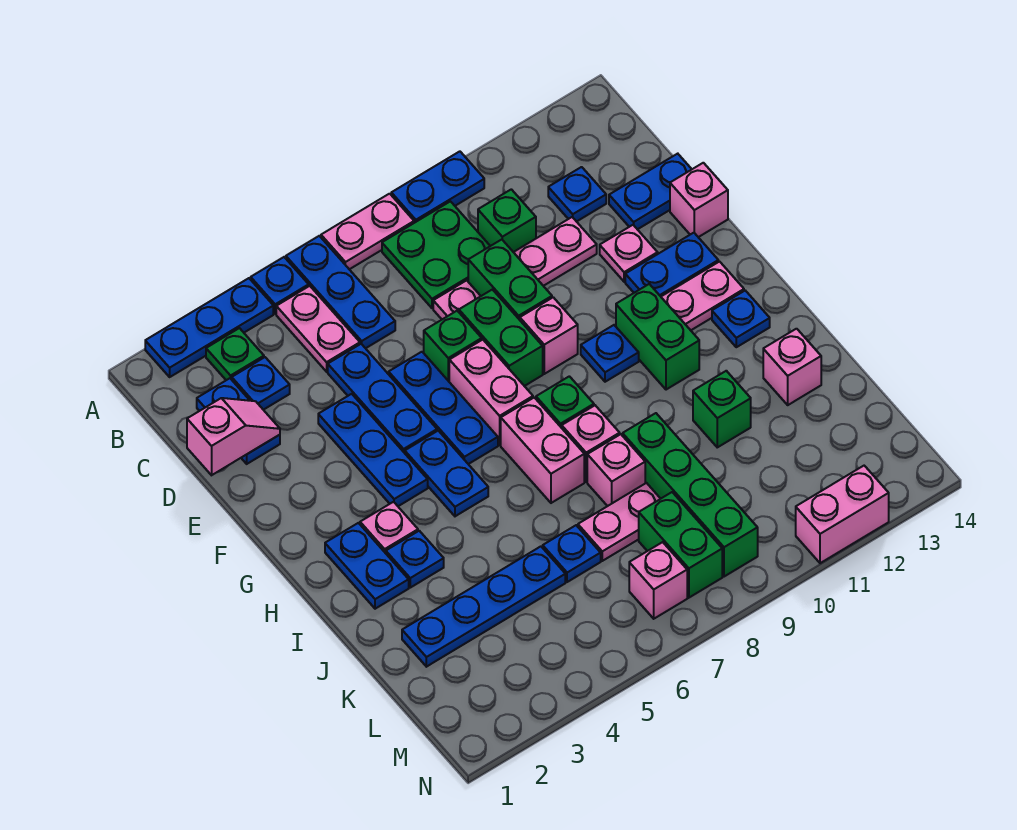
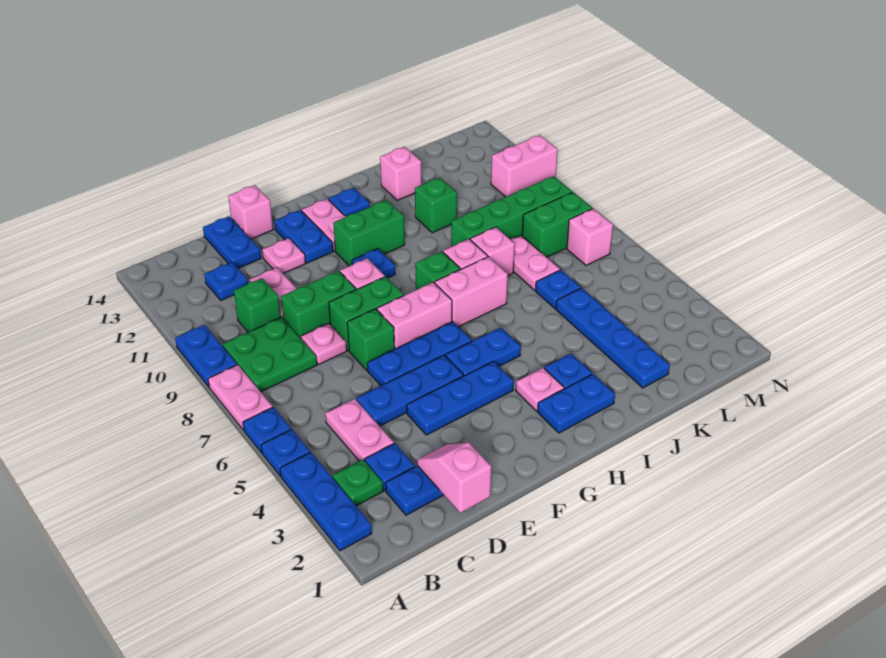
blue 1x3 plate [286,236,395,348] -> blue 1x1 plate [243,407,291,453]
pink 1x2 plate [276,286,360,372] -> pink 1x2 plate turned to [325,399,394,461]
pink 1x2 brick [796,466,889,563] -> pink 1x2 brick turned to [491,135,558,197]

